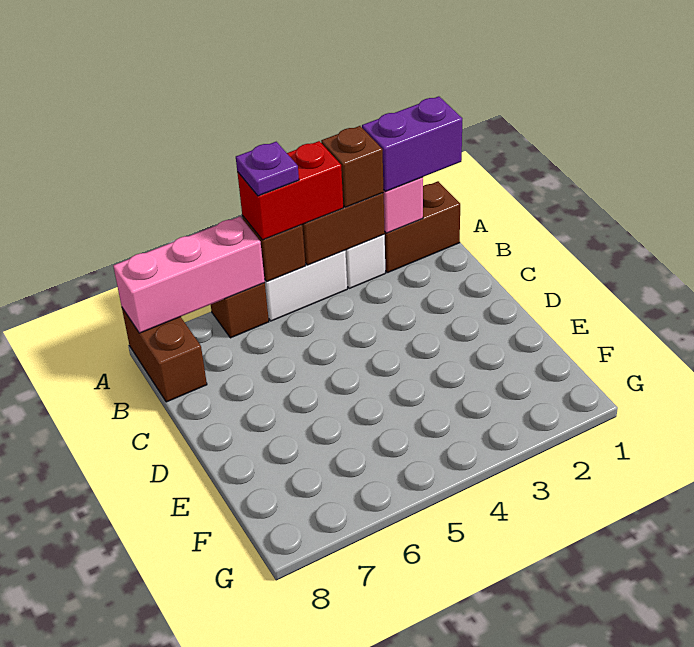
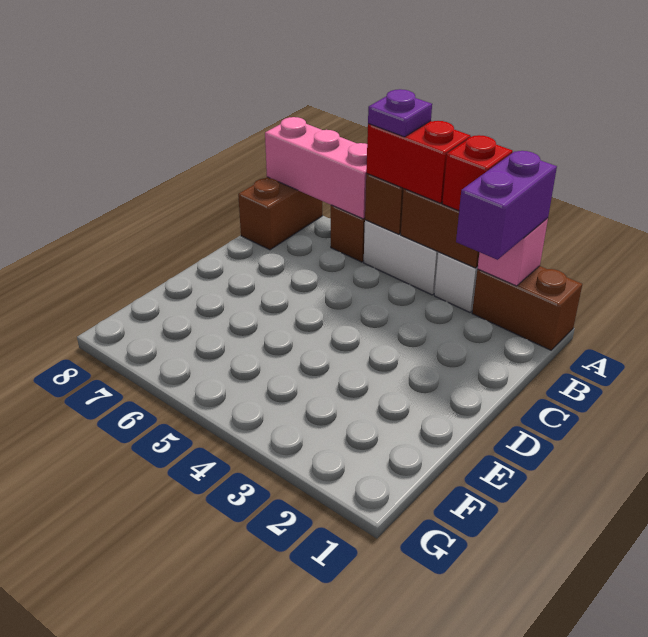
purple 1x2 brick [362,96,462,192] -> purple 1x2 brick turned to [456,151,557,260]
brown 1x1 brick [321,126,384,207] -> red 1x1 brick [442,135,513,211]

